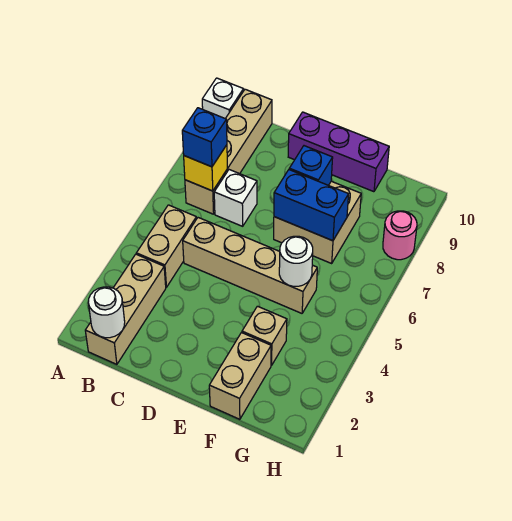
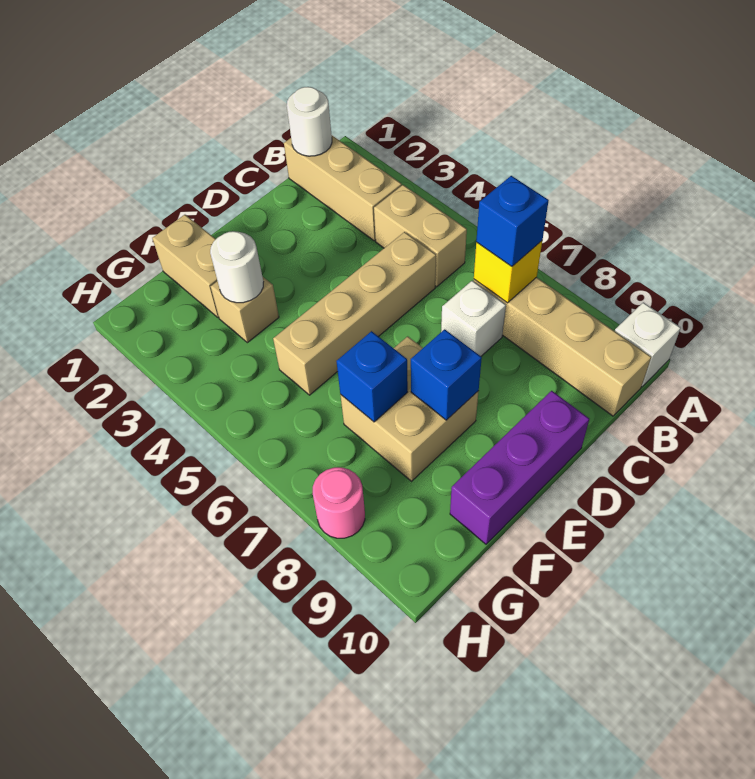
blue 1x2 brick [274,170,349,241] -> blue 1x1 brick [336,331,408,422]
white 1x1 round brick [279,236,313,286] -> white 1x1 round brick moved to [210,231,263,303]

